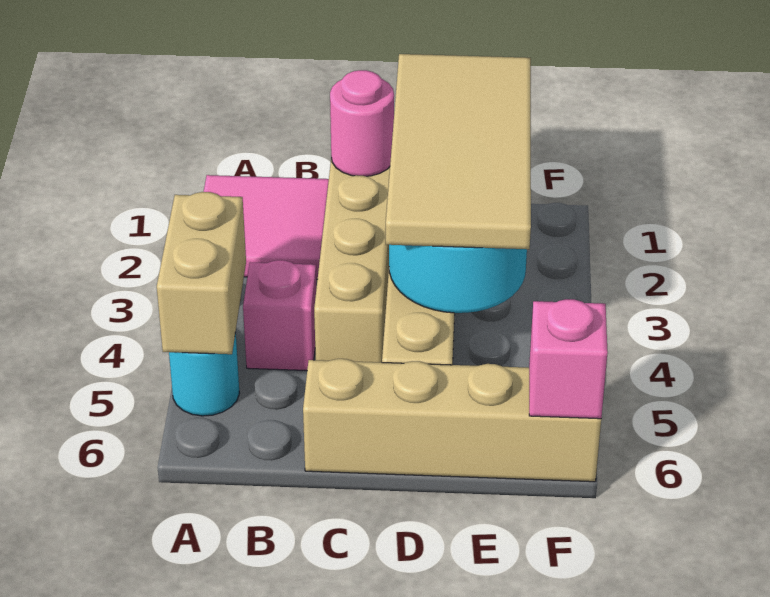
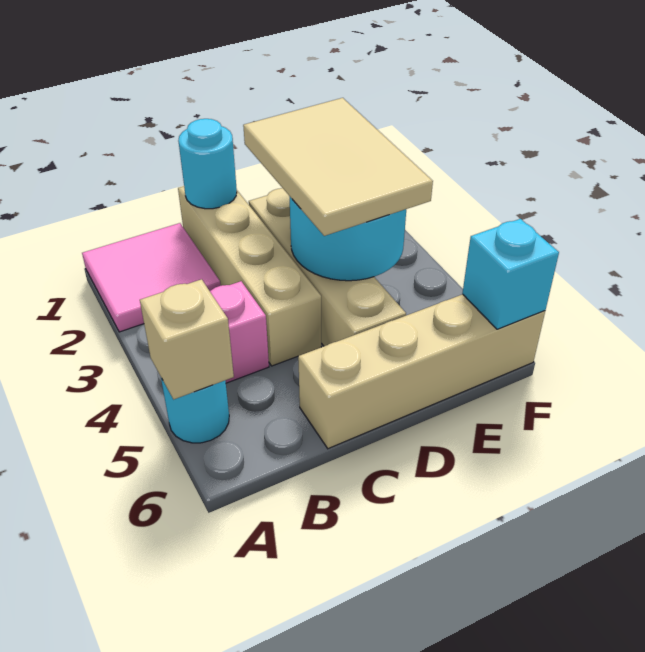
tan 1x2 brick [157,192,246,354] -> tan 1x1 brick [140,279,234,399]
pink 1x1 round brick [330,70,394,176] -> cyan 1x1 round brick [178,119,237,209]
tan 2x4 tile [386,54,531,249] -> tan 2x3 tile [243,98,433,236]
pink 1x1 brick [529,299,608,419] -> cyan 1x1 brick [462,219,559,329]

